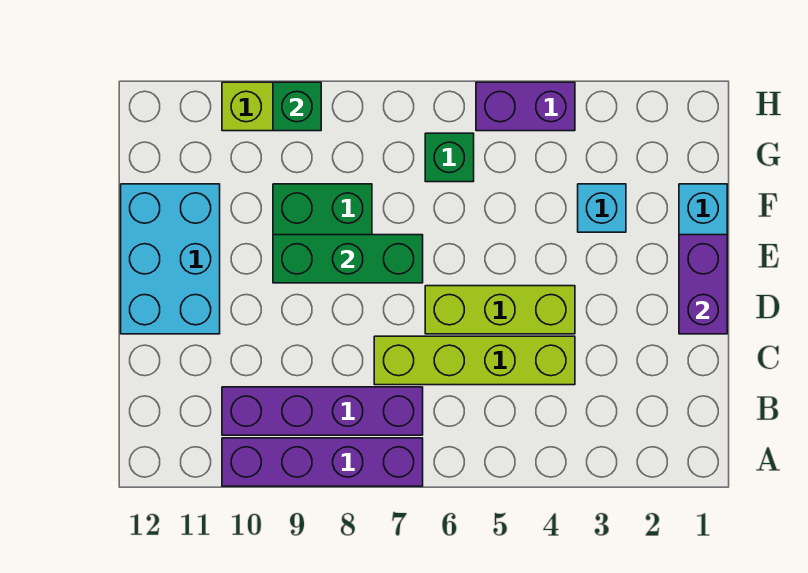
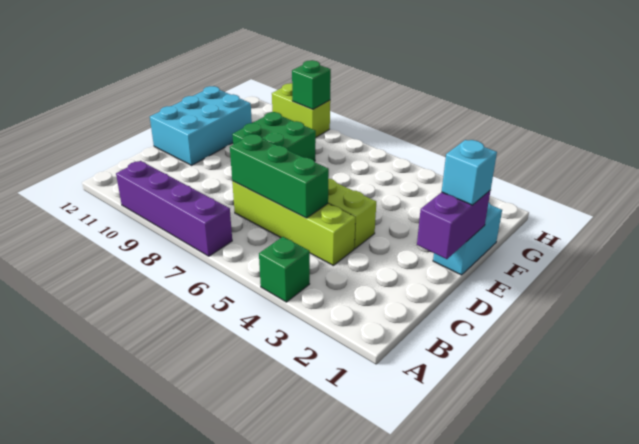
purple 1x4 brick [222,387,423,435] -> none
green 1x3 brick [273,235,423,283] -> green 1x3 brick moved to [230,134,329,218]
cyan 1x1 brick [578,184,626,232] -> cyan 1x1 brick moved to [442,140,497,205]
green 1x1 brick [425,133,474,182] -> green 1x1 brick moved to [259,237,310,302]
purple 1x2 brick [476,82,575,131] -> none

